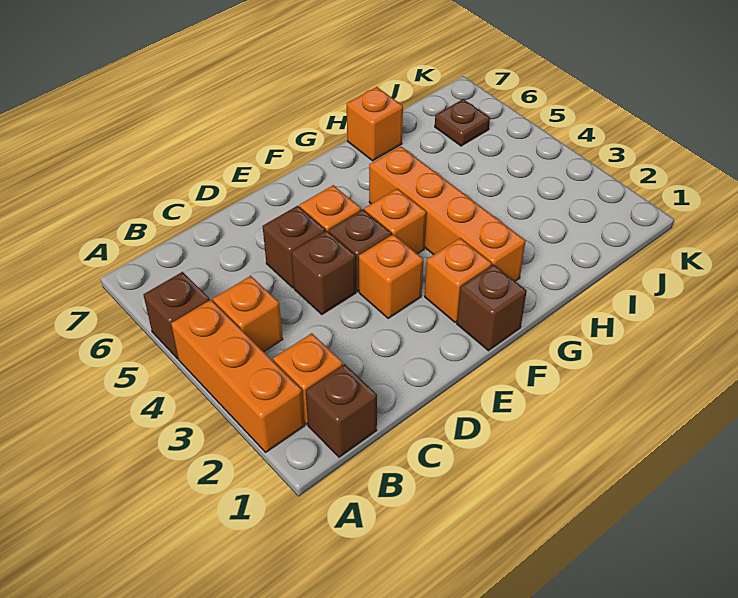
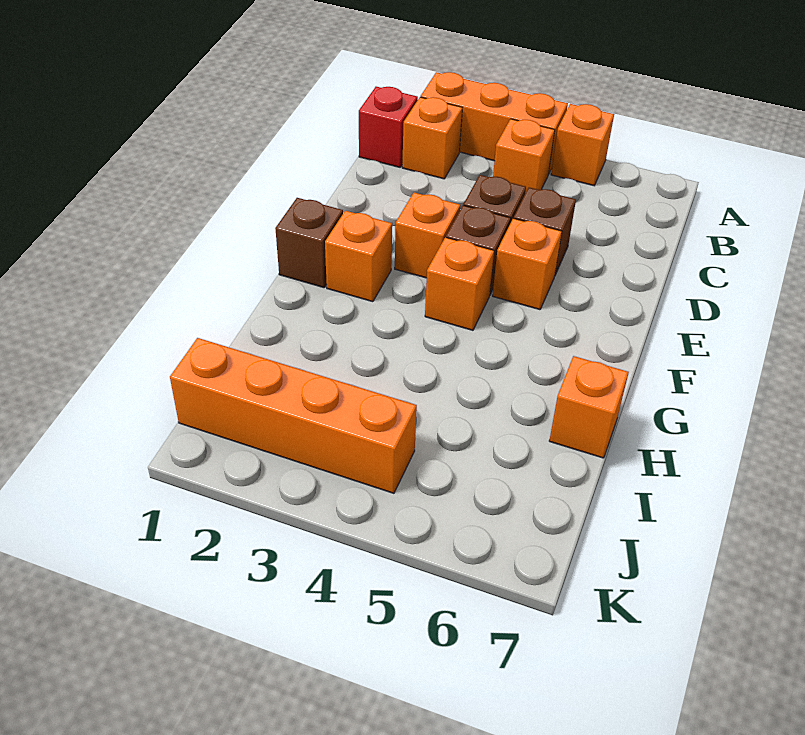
brown 1x1 brick [143,272,210,359] -> orange 1x1 brick [551,104,614,186]
brown 1x1 brick [305,364,377,457] -> red 1x1 brick [359,87,418,167]
orange 1x4 brick [369,146,525,281] -> orange 1x4 brick moved to [170,338,417,493]
brown 1x1 plate [435,99,490,146] -> none

